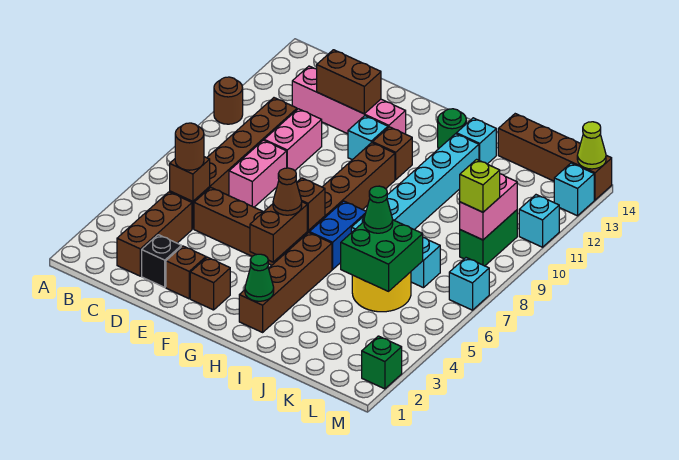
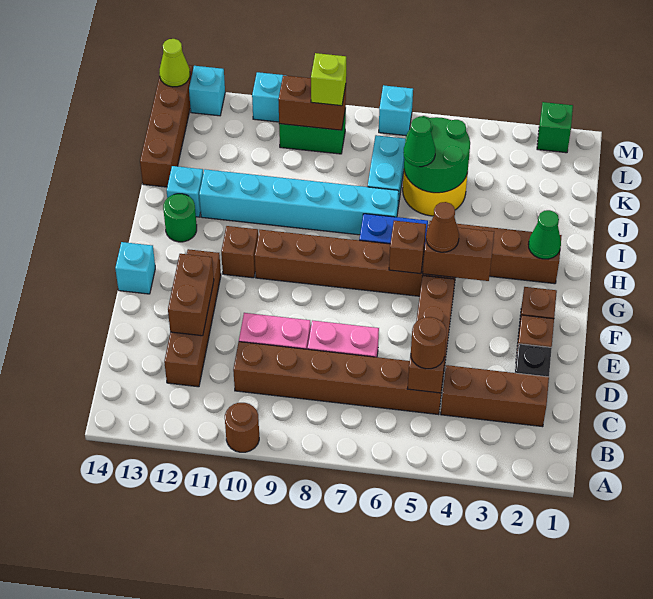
pink 1x4 brick [292,66,406,134] -> brown 1x4 brick [164,249,221,387]
cyan 1x1 brick [348,116,388,160] -> cyan 1x1 brick moved to [115,242,155,294]
green 2x2 brick [341,220,423,291] -> green 2x2 round brick [404,116,470,193]
pink 1x2 brick [460,174,517,240] -> brown 1x2 brick [278,75,346,130]

